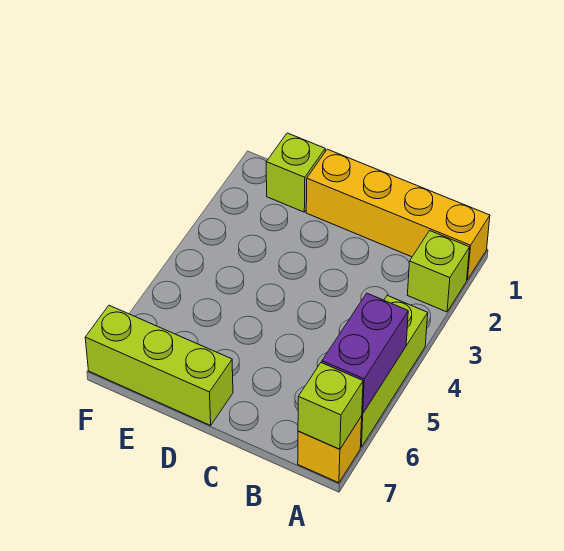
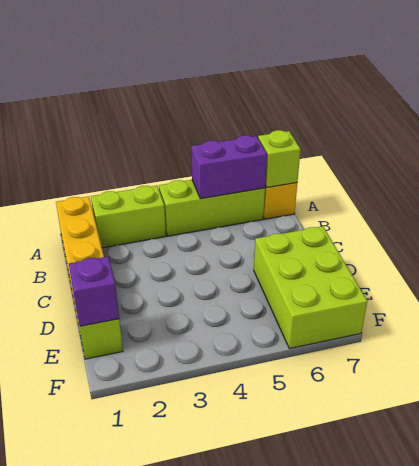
lime 1x1 brick [407,231,470,312] -> lime 1x2 brick [91,185,166,248]
lime 1x3 brick [85,305,233,425] -> lime 2x3 brick [254,226,367,349]
none -> purple 1x1 brick [69,256,119,326]

